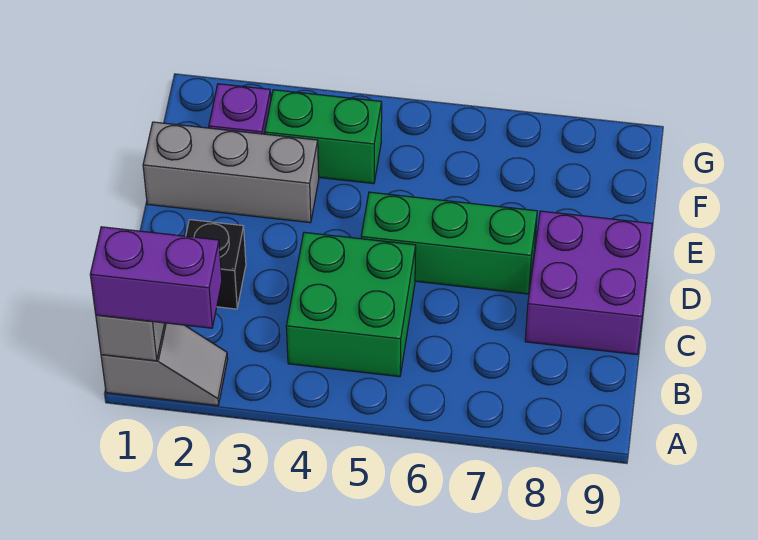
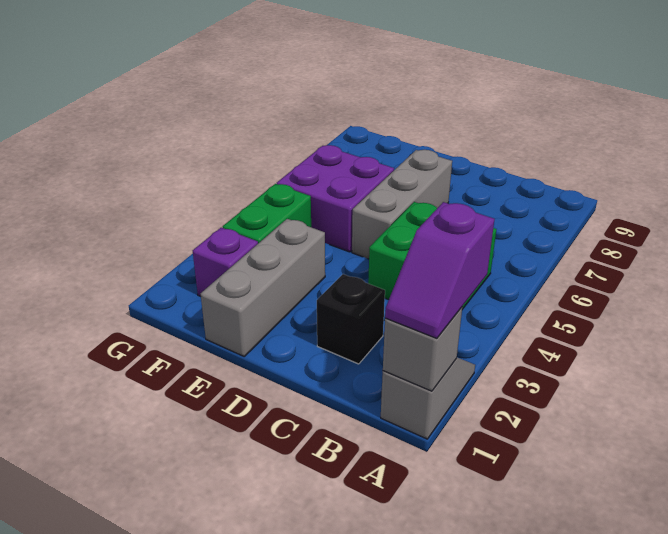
purple 1x2 brick [90,227,222,328] -> purple 1x2 slope [385,202,495,338]
purple 2x2 brick [525,211,652,355] -> purple 2x2 brick moved to [277,145,394,252]
green 1x3 brick [361,192,537,294] -> grey 1x3 brick [352,150,452,259]

